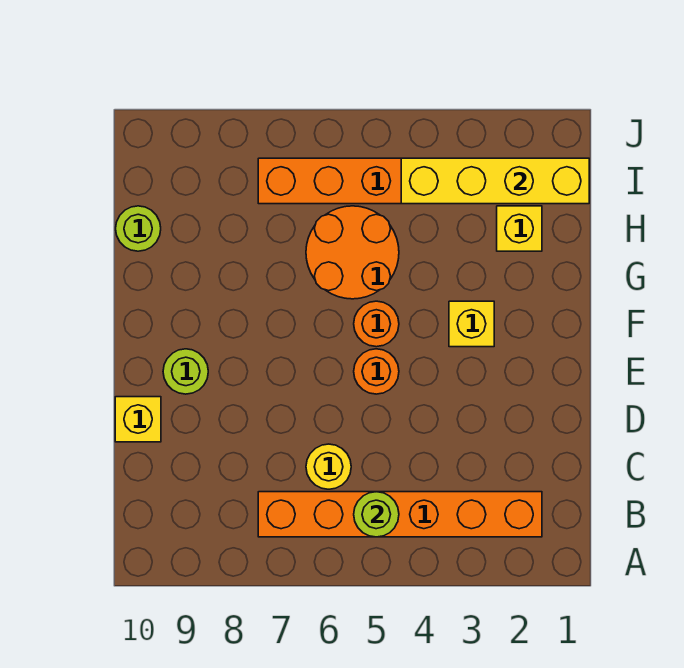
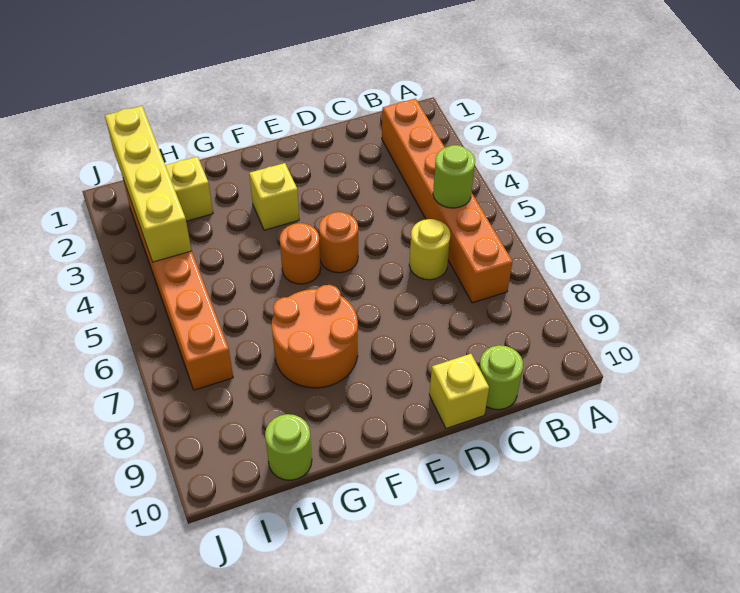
lime 1x1 round brick [163,349,208,394] -> lime 1x1 round brick moved to [479,345,523,410]
orange 2x2 round brick [306,206,399,299] -> orange 2x2 round brick moved to [272,285,358,388]

